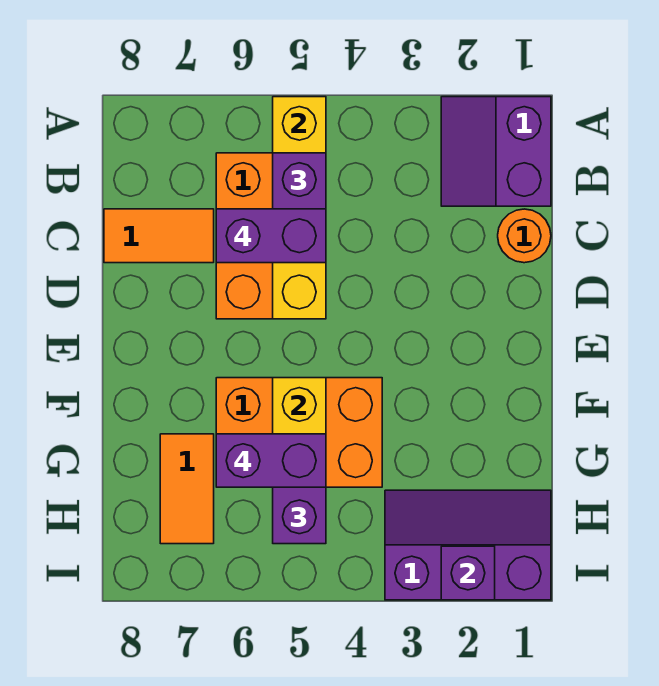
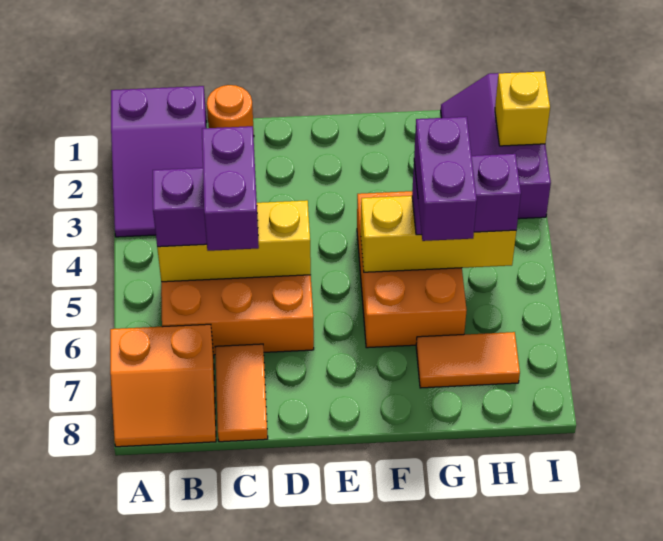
purple 2x2 slope [441,97,551,206] -> purple 2x3 slope [111,86,207,237]
yellow 1x4 brick [273,97,326,319] -> yellow 1x3 brick [157,200,311,282]
none -> orange 2x2 slope [110,324,216,447]
purple 1x1 brick [441,546,495,600] -> yellow 1x1 brick [495,71,550,146]

